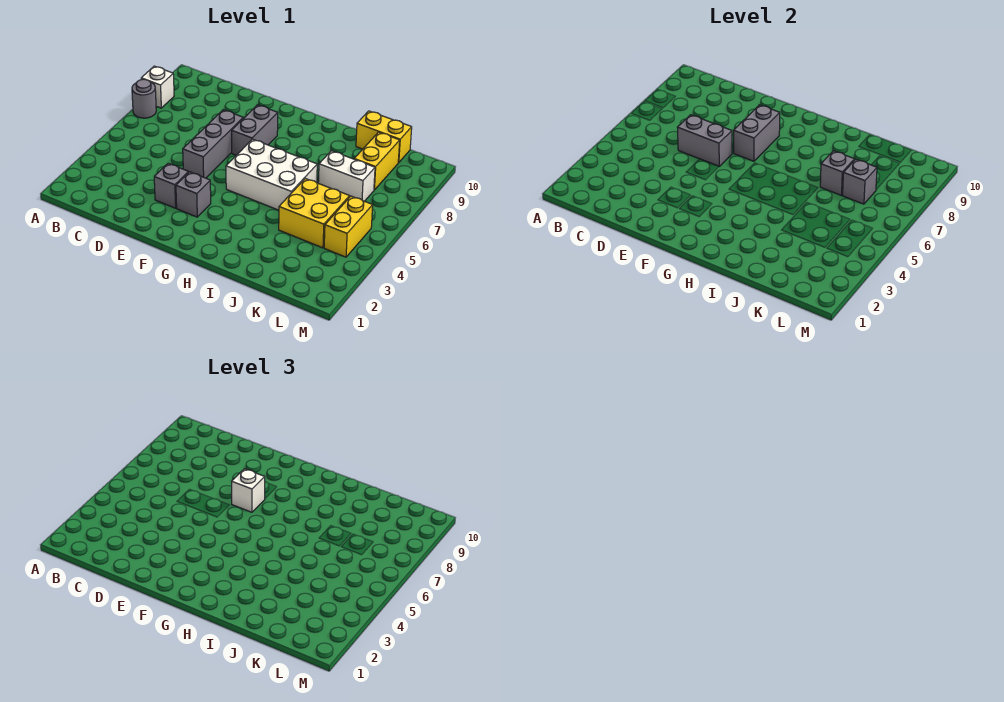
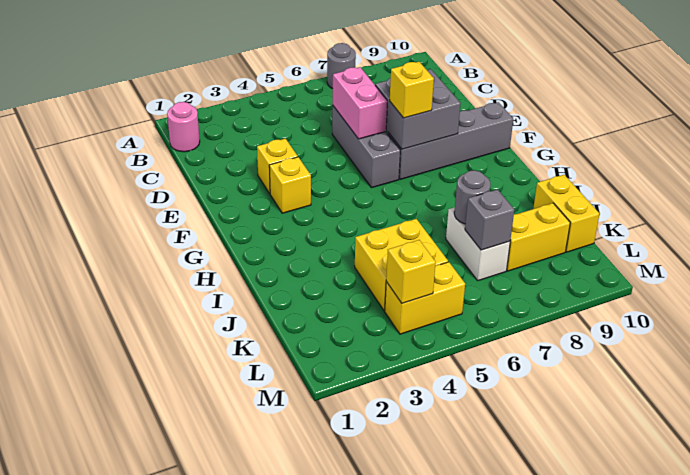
white 1x1 brick [141,66,174,108] -> none
none -> pink 1x1 round brick [167,102,200,152]
grey 1x2 brick [677,115,732,166] -> pink 1x2 brick [333,67,387,139]
grey 1x1 brick [154,163,189,208] -> yellow 1x1 brick [257,139,298,193]
grey 1x3 brick [183,110,243,178] -> grey 1x3 brick turned to [332,106,400,188]
grey 1x1 brick [176,172,211,217] -> yellow 1x1 brick [269,157,311,213]
grey 1x2 brick [232,105,278,155] -> grey 1x4 brick [388,102,513,179]
grey 1x2 brick [734,105,780,161] -> grey 2x2 brick [375,69,461,149]
white 1x1 brick [232,469,265,512] -> yellow 1x1 brick [390,62,434,118]
white 2x3 brick [226,139,317,210] -> none
grey 1x1 brick [820,151,855,195] -> grey 1x1 round brick [454,170,490,224]
none -> yellow 1x1 brick [386,240,436,303]

